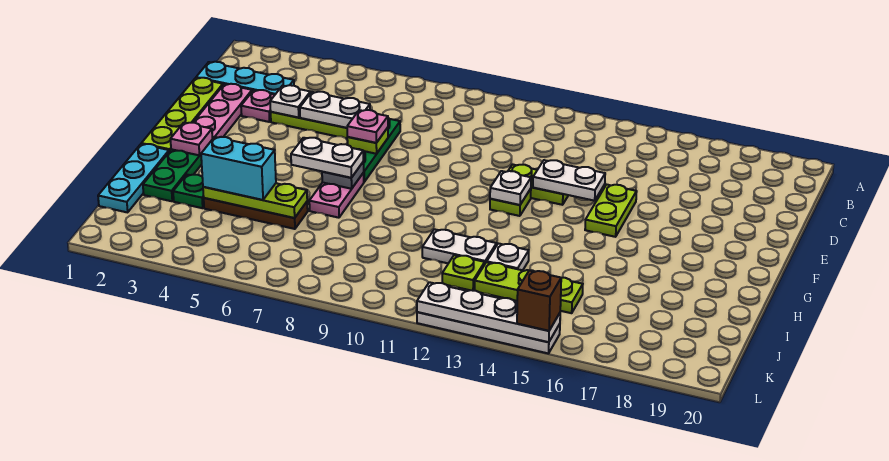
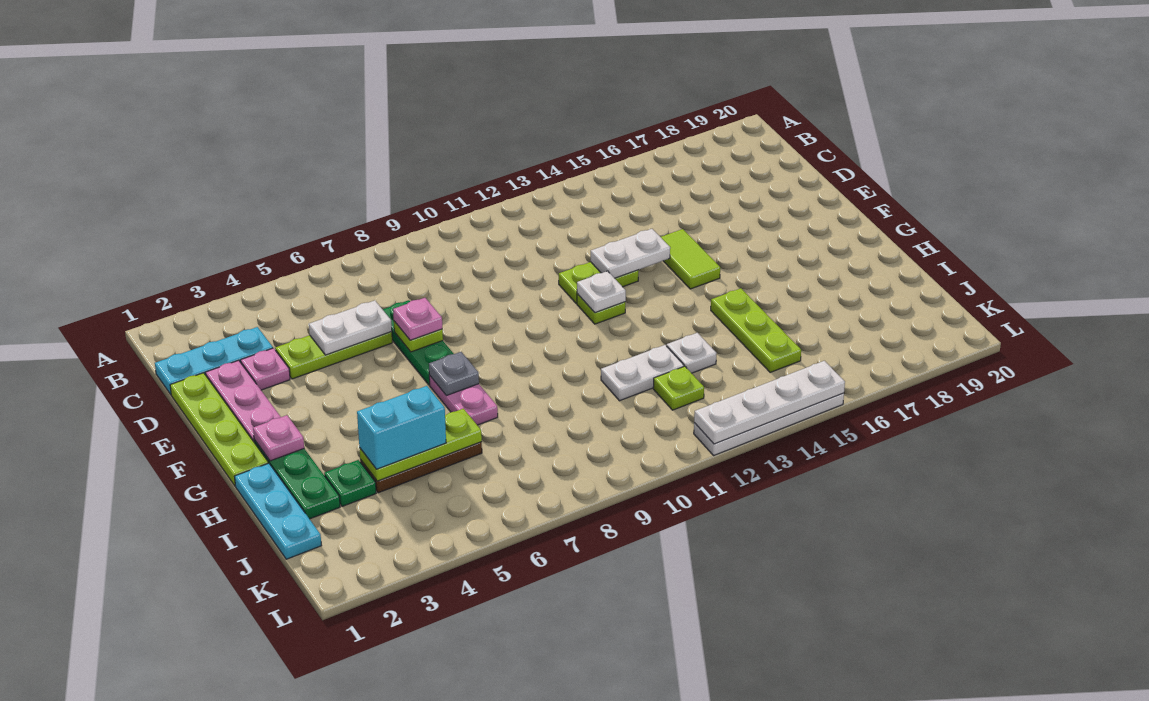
white 1x1 plate [270,85,310,118] -> none
lime 1x2 plate [585,185,637,237] -> lime 1x2 tile [661,229,720,289]
white 1x2 plate [291,138,363,178] -> none
lime 1x3 plate [475,262,583,313] -> lime 1x3 plate turned to [711,288,801,372]
brown 1x1 brick [517,270,561,331] -> none

